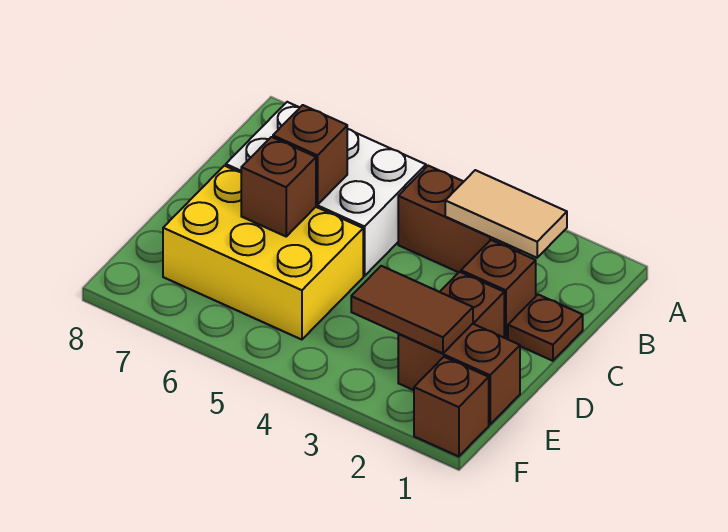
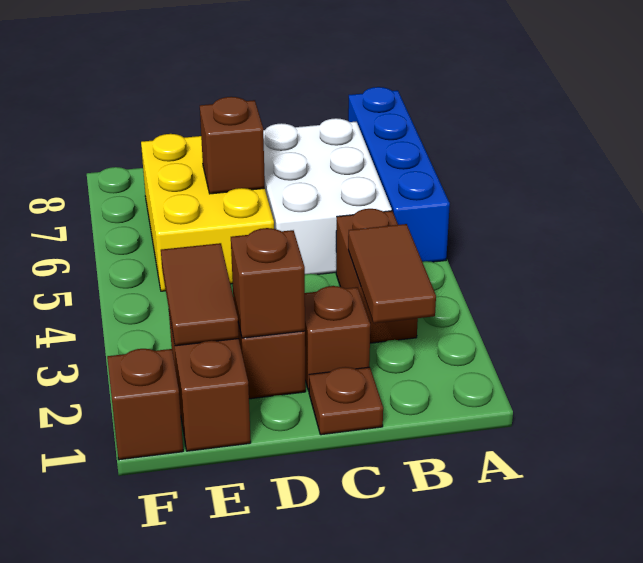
none -> blue 1x4 brick [348,87,450,262]
tan 1x2 tile [445,170,567,258] -> brown 1x2 tile [348,224,436,323]
brown 1x1 brick [273,105,347,205] -> brown 1x1 brick moved to [231,228,305,338]

